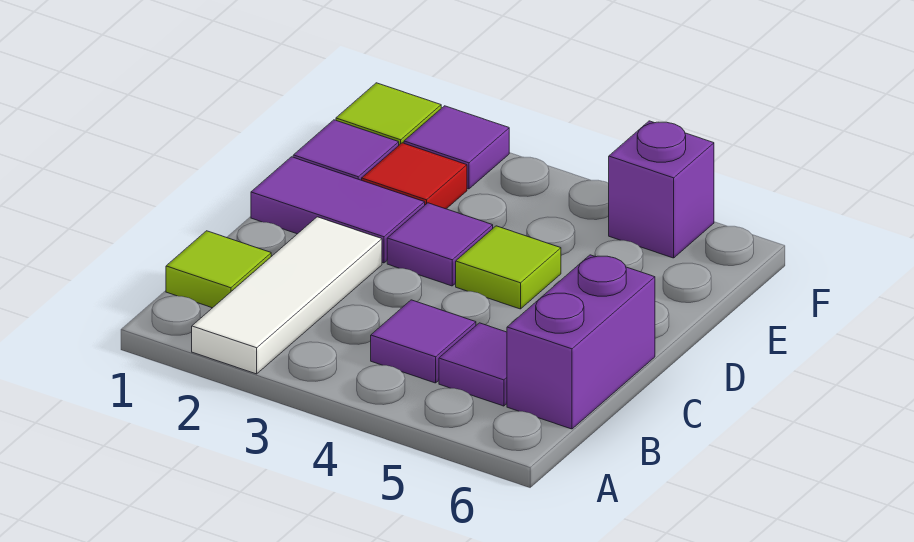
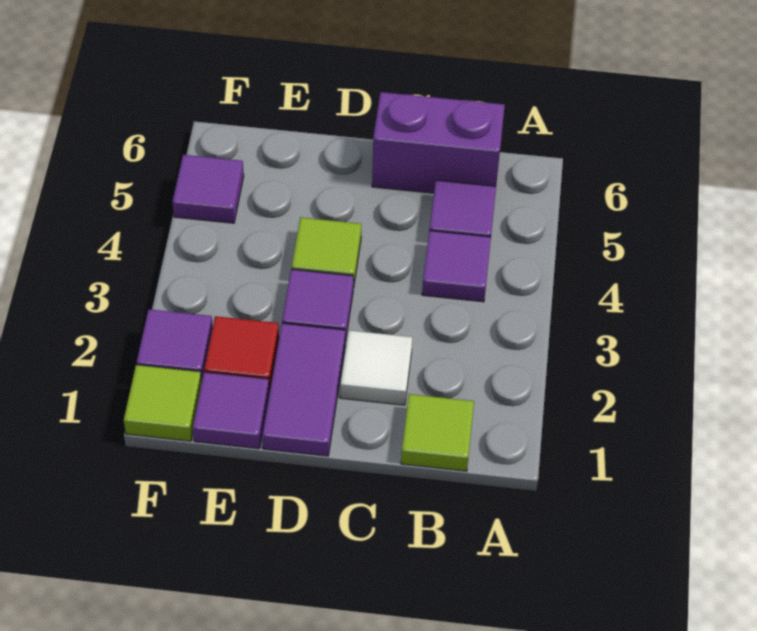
white 1x3 tile [192,217,382,374] -> white 1x1 tile [340,330,413,405]
purple 1x1 brick [609,121,714,258] -> purple 1x1 tile [172,155,244,223]

